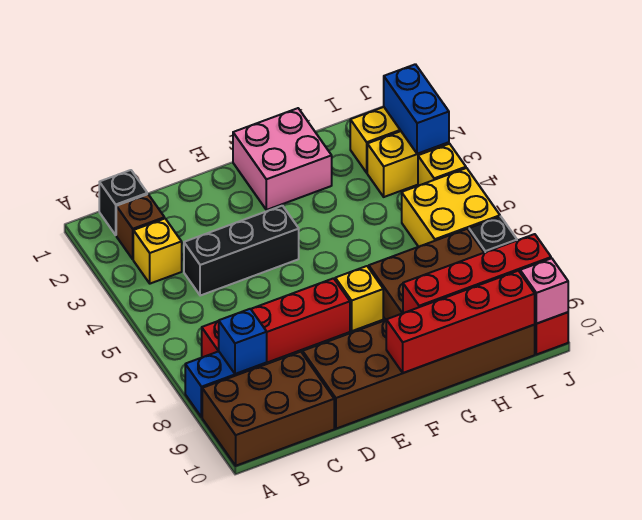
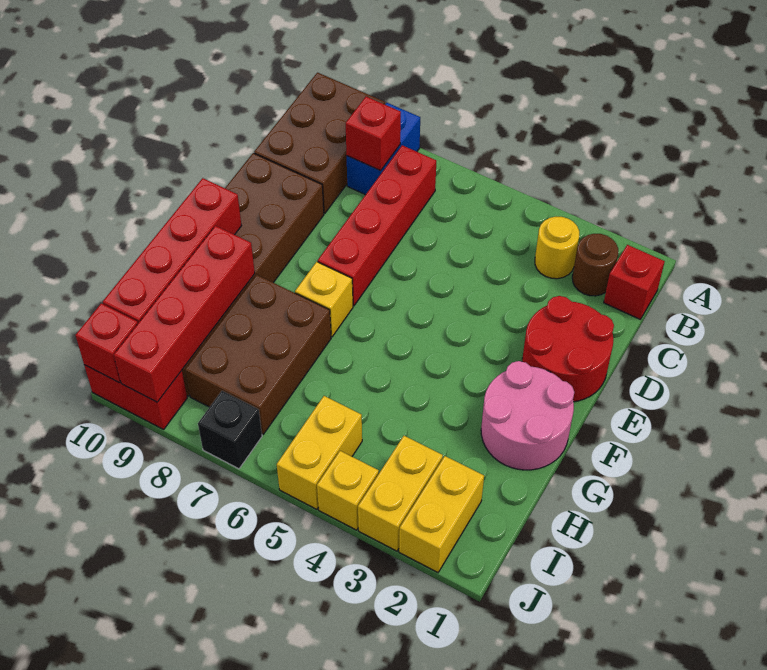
black 1x1 brick [99,170,147,235] -> red 1x1 brick [604,245,665,319]
brown 1x1 brick [116,194,164,259] -> brown 1x1 round brick [572,234,618,296]
yellow 1x1 brick [133,218,182,284] -> yellow 1x1 round brick [535,217,579,279]
blue 1x1 brick [219,309,267,374] -> red 1x1 brick [346,97,401,171]
black 1x3 brick [184,206,299,296] -> none
none -> red 2x2 round brick [522,296,614,402]
pink 2x2 brick [233,108,332,210] -> pink 2x2 round brick [481,361,574,470]
yellow 2x2 brick [402,168,500,247] -> yellow 1x2 brick [277,396,362,509]
blue 1x2 brick [384,64,449,154] -> none
pink 1x1 brick [520,258,568,324] -> red 1x1 brick [75,303,138,383]

